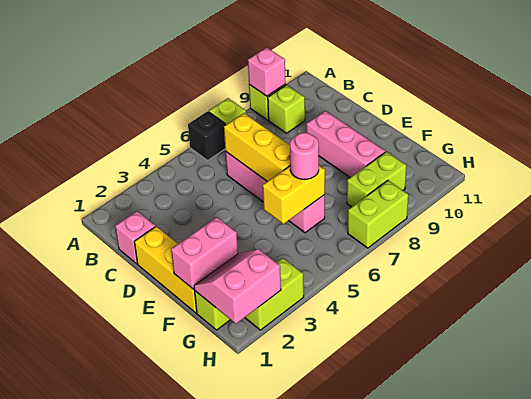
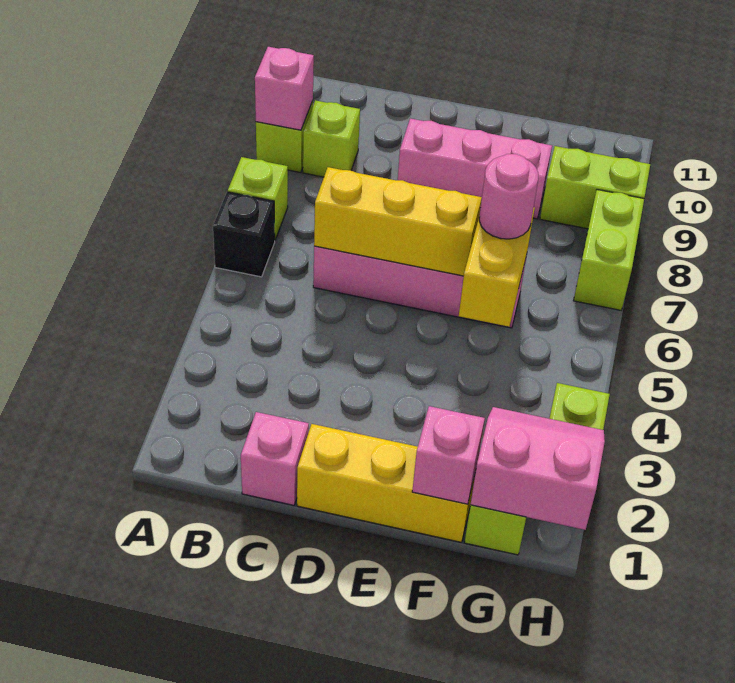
pink 1x2 brick [171,217,238,289] -> pink 1x1 brick [412,406,485,504]
pink 2x2 slope [194,249,281,324] -> pink 2x2 slope turned to [471,407,605,530]
lime 1x2 brick [347,152,407,207] -> lime 1x2 brick turned to [540,146,650,229]

